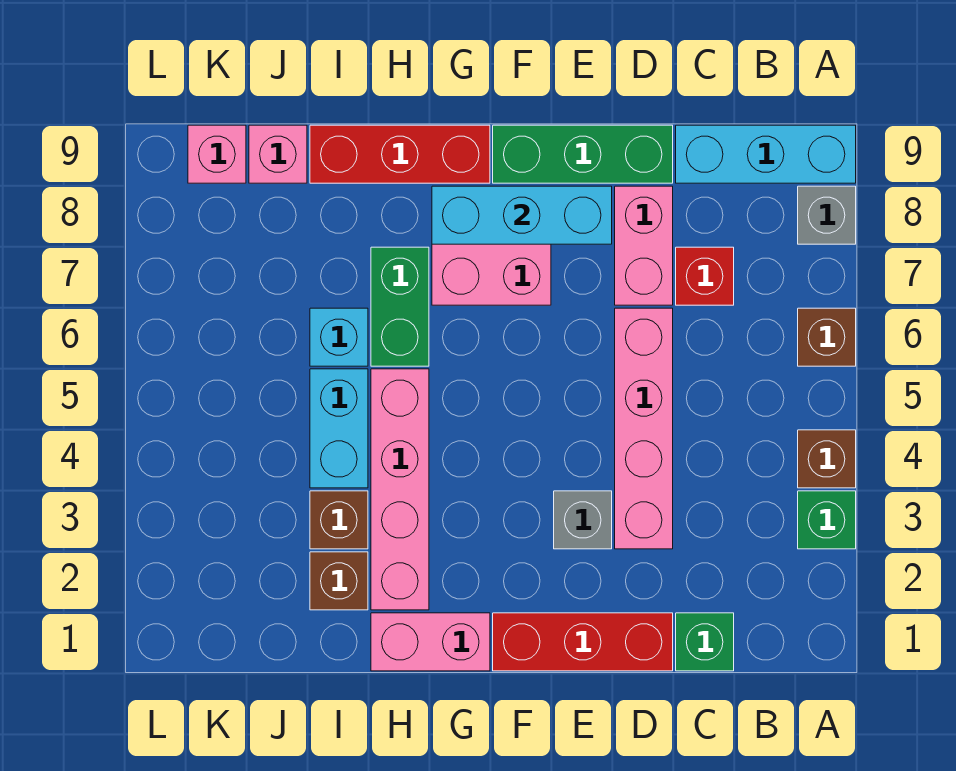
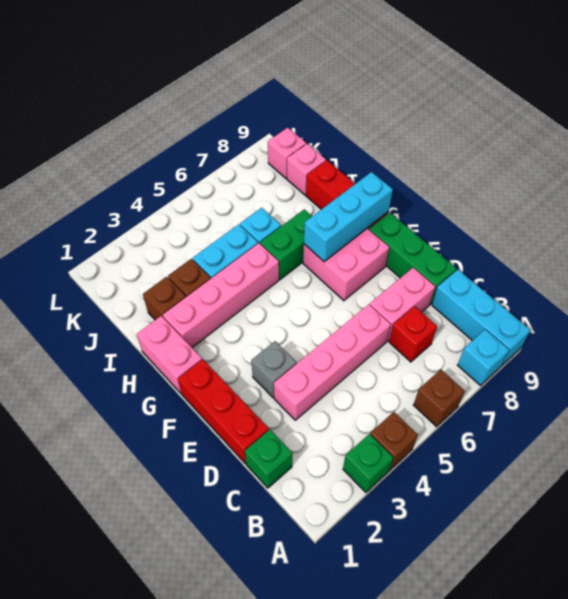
grey 1x1 brick [798,186,856,244] -> cyan 1x1 brick [458,329,509,386]
cyan 1x3 brick [432,186,612,244] -> cyan 1x3 brick turned to [304,172,393,262]

